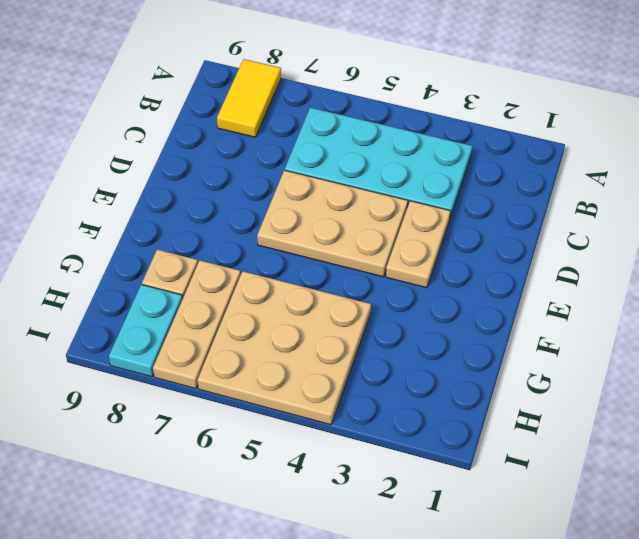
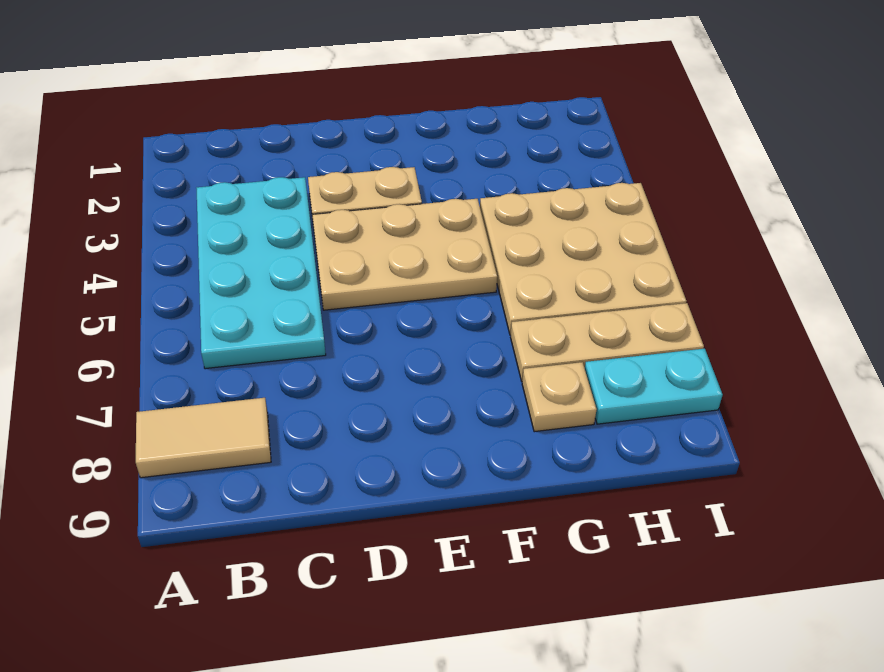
yellow 1x2 tile [217,59,281,137] -> tan 1x2 tile [136,398,271,478]
tan 2x3 plate [257,170,408,277] -> tan 2x3 plate turned to [312,199,497,310]

